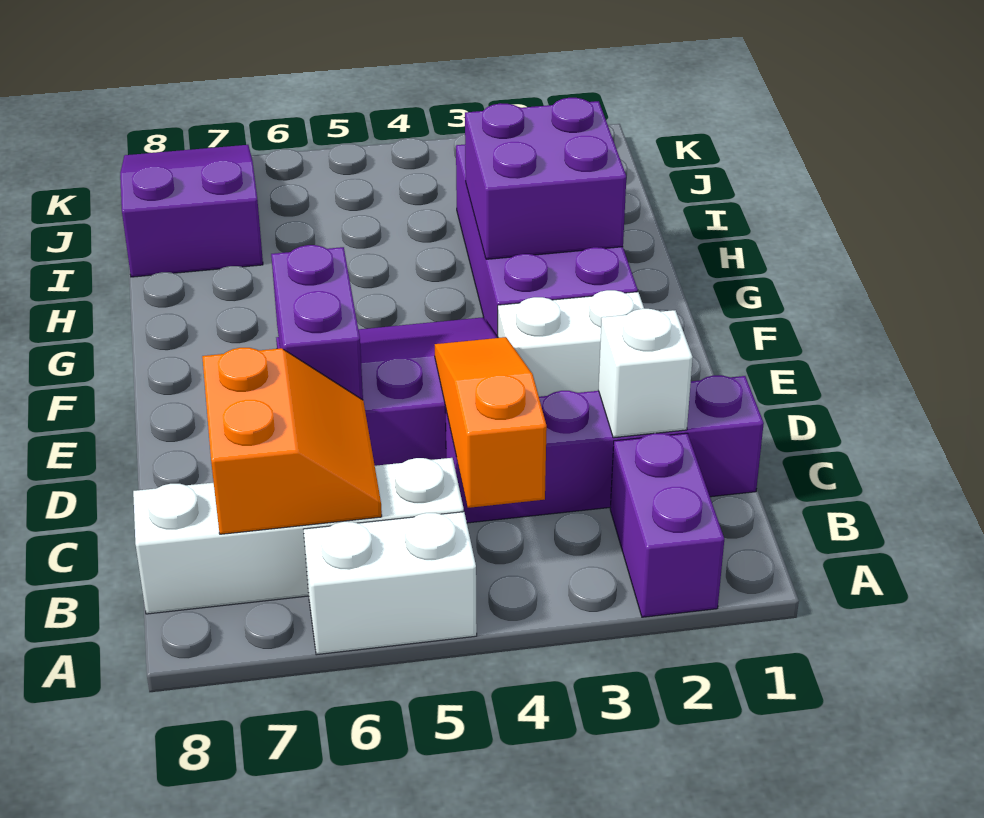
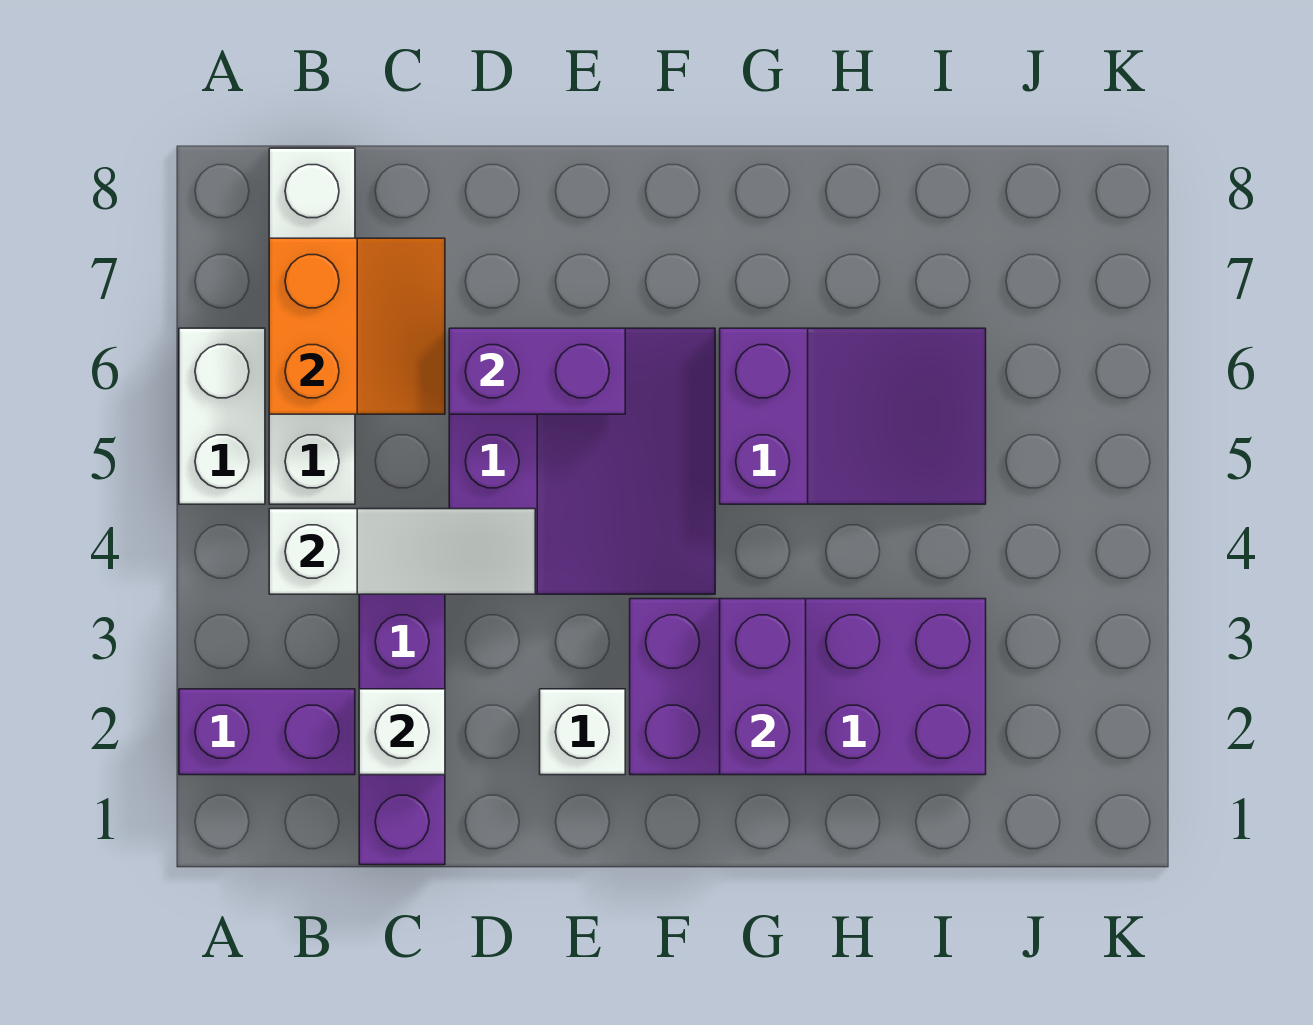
orange 1x3 slope [435,337,547,508] -> white 1x3 slope [269,509,535,594]
orange 2x2 slope [202,348,382,534] -> orange 2x2 slope turned to [269,238,445,414]
white 1x2 brick [497,290,644,397] -> white 1x1 brick [540,689,625,775]
purple 2x2 brick [465,98,626,259] -> purple 1x2 brick [720,599,806,775]
purple 2x3 slope [120,145,263,277] -> purple 2x3 slope moved to [720,328,986,504]

